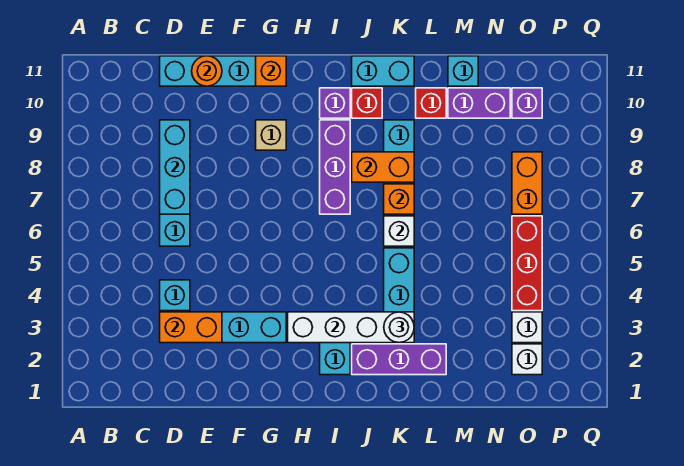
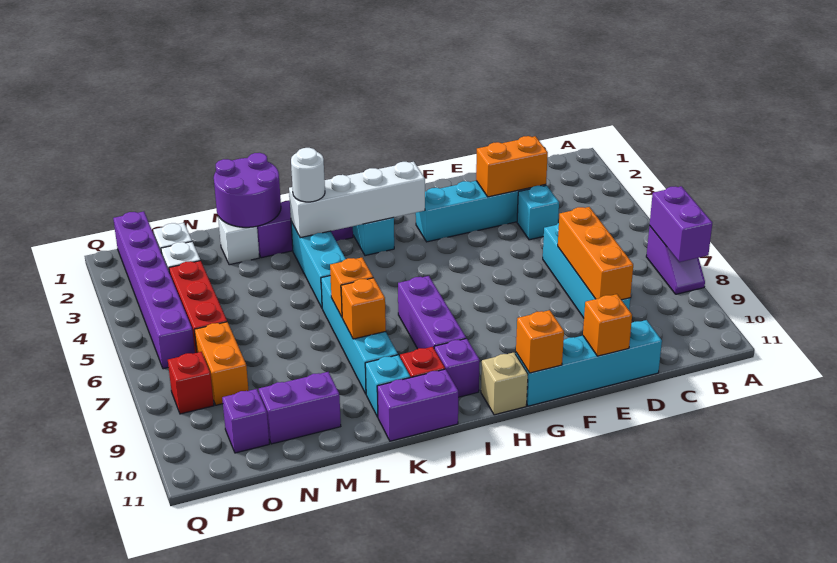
none -> purple 1x2 slope [646,226,705,294]
none -> purple 1x2 brick [649,186,712,262]
cyan 1x3 brick [160,120,190,214] -> orange 1x3 brick [558,207,633,300]
orange 1x1 round brick [192,56,222,86] -> orange 1x1 brick [583,294,632,356]
tan 1x1 brick [256,120,286,150] -> tan 1x1 brick moved to [481,353,528,415]
orange 1x2 brick [352,152,414,182] -> orange 1x1 brick [341,278,386,339]
cyan 1x2 brick [352,56,414,86] -> purple 1x2 brick [377,369,458,441]
white 1x1 brick [384,216,414,246] -> white 1x1 brick moved to [218,216,259,265]
none -> purple 2x2 round brick [214,153,281,227]
red 1x1 brick [416,88,446,118] -> red 1x1 brick moved to [168,352,214,414]
cyan 1x1 brick [448,56,478,86] -> cyan 1x1 brick moved to [365,355,410,417]
none -> purple 1x6 brick [113,212,195,369]

